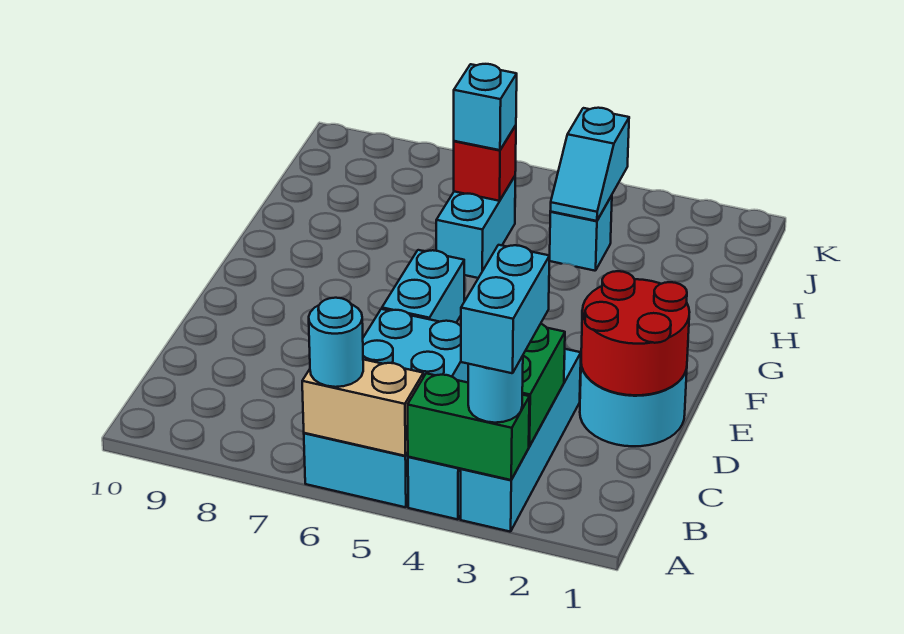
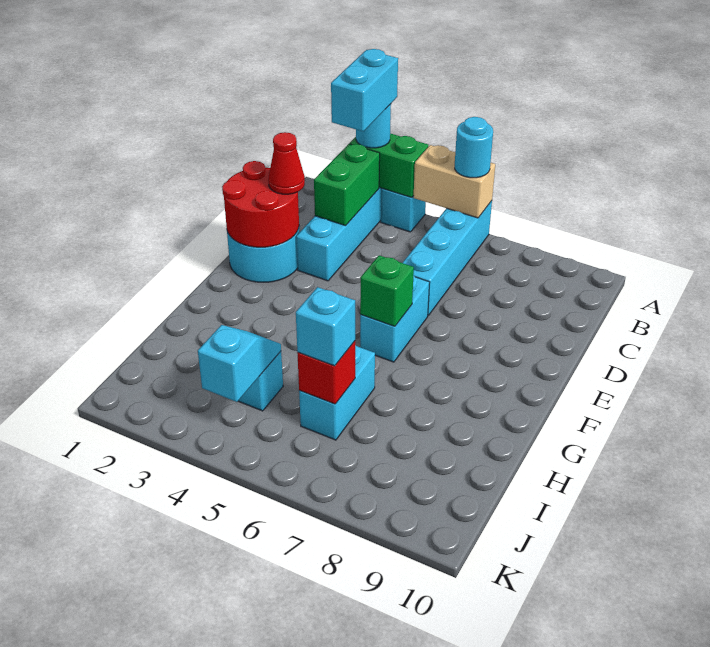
cyan 2x4 brick [304,309,468,507] -> cyan 1x4 brick [403,201,492,315]
none -> red 1x1 cone [268,132,305,194]
none -> green 1x1 brick [360,256,414,326]

